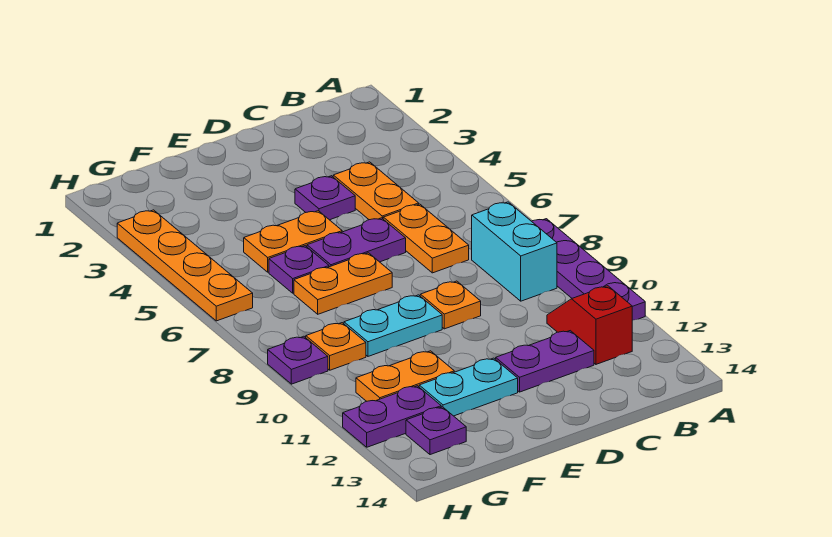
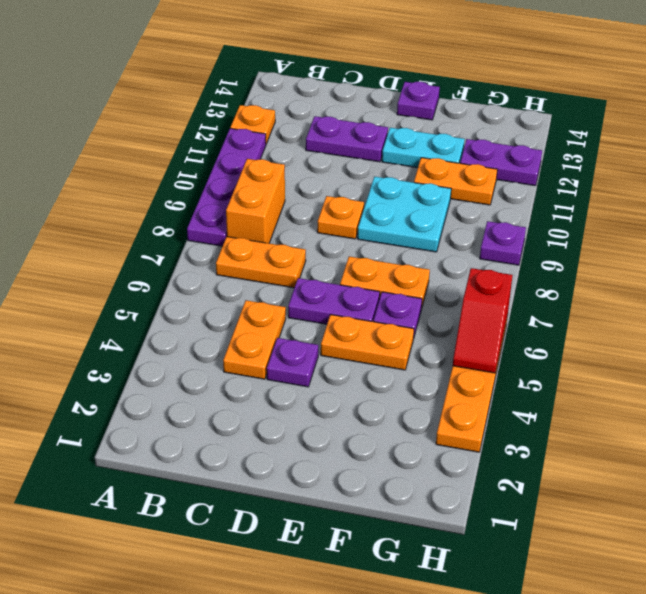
cyan 1x2 brick [472,202,557,301] -> orange 1x2 brick [226,159,285,243]
red 1x2 slope [547,286,632,364] -> red 1x2 slope moved to [453,268,513,373]
orange 1x2 plate [383,204,469,273] -> orange 1x2 plate turned to [216,237,306,288]
cyan 1x2 plate [344,295,442,356] -> cyan 2x2 plate [358,177,451,252]
orange 1x1 plate [306,323,366,370] -> orange 1x1 plate moved to [230,105,275,144]
purple 1x1 plate [406,407,466,455] -> purple 1x1 plate moved to [397,82,440,120]

